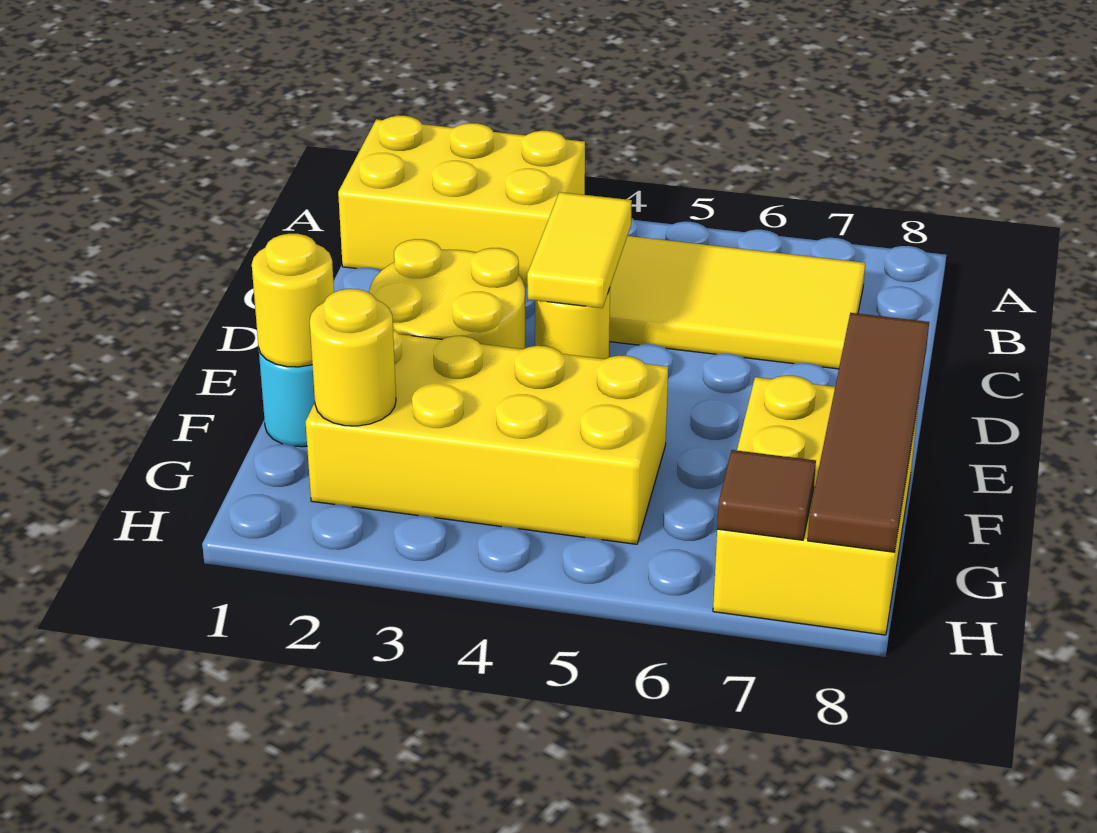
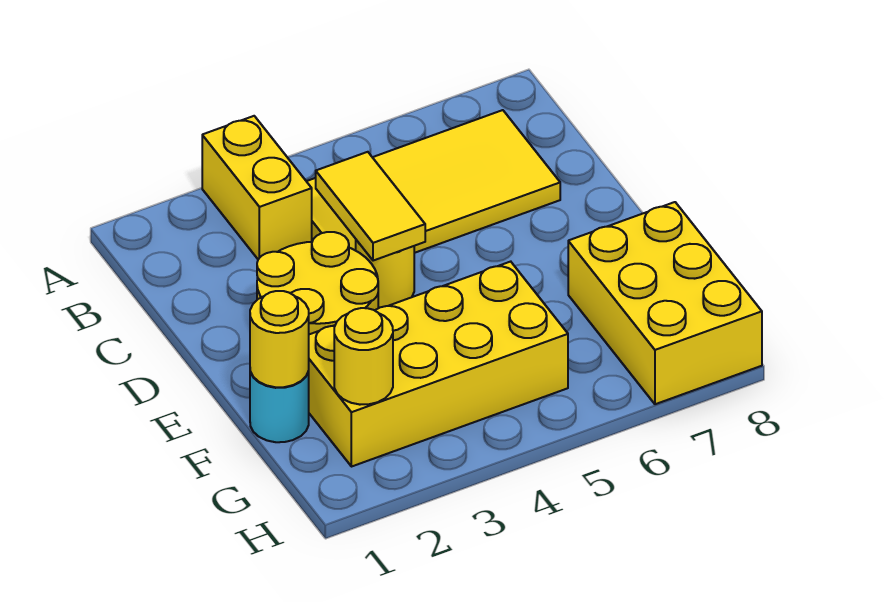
yellow 2x3 brick [338,116,585,287] -> yellow 1x2 brick [202,116,312,259]
brown 1x4 tile [808,313,929,552] -> none
brown 1x1 tile [717,450,816,540] -> none

